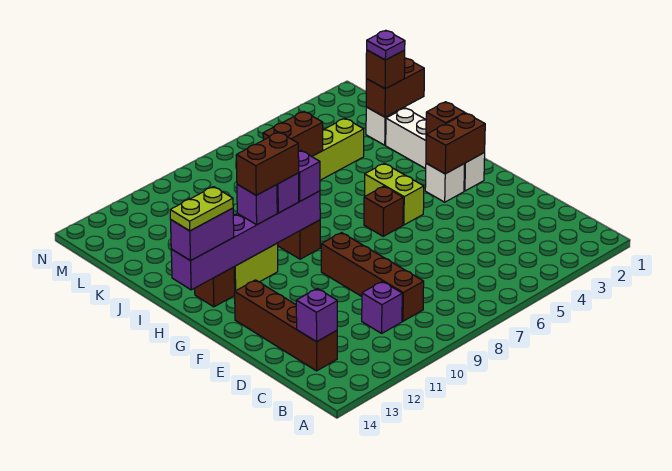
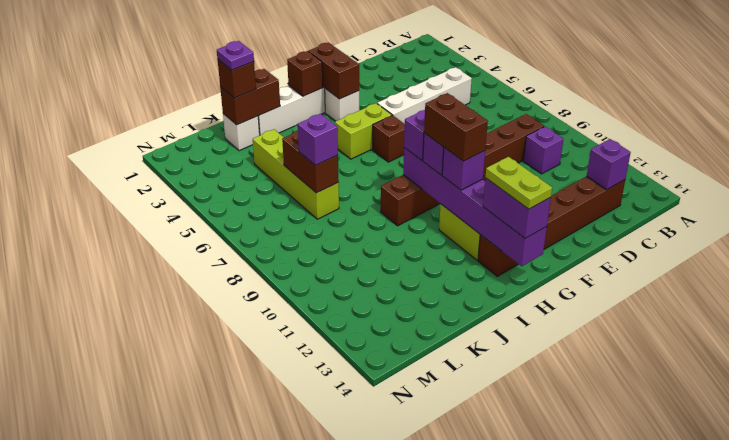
none -> white 1x4 brick [377,67,472,124]
brown 1x2 brick [366,58,424,117] -> brown 1x2 brick turned to [220,69,280,125]
none -> purple 1x1 brick [298,114,338,165]

